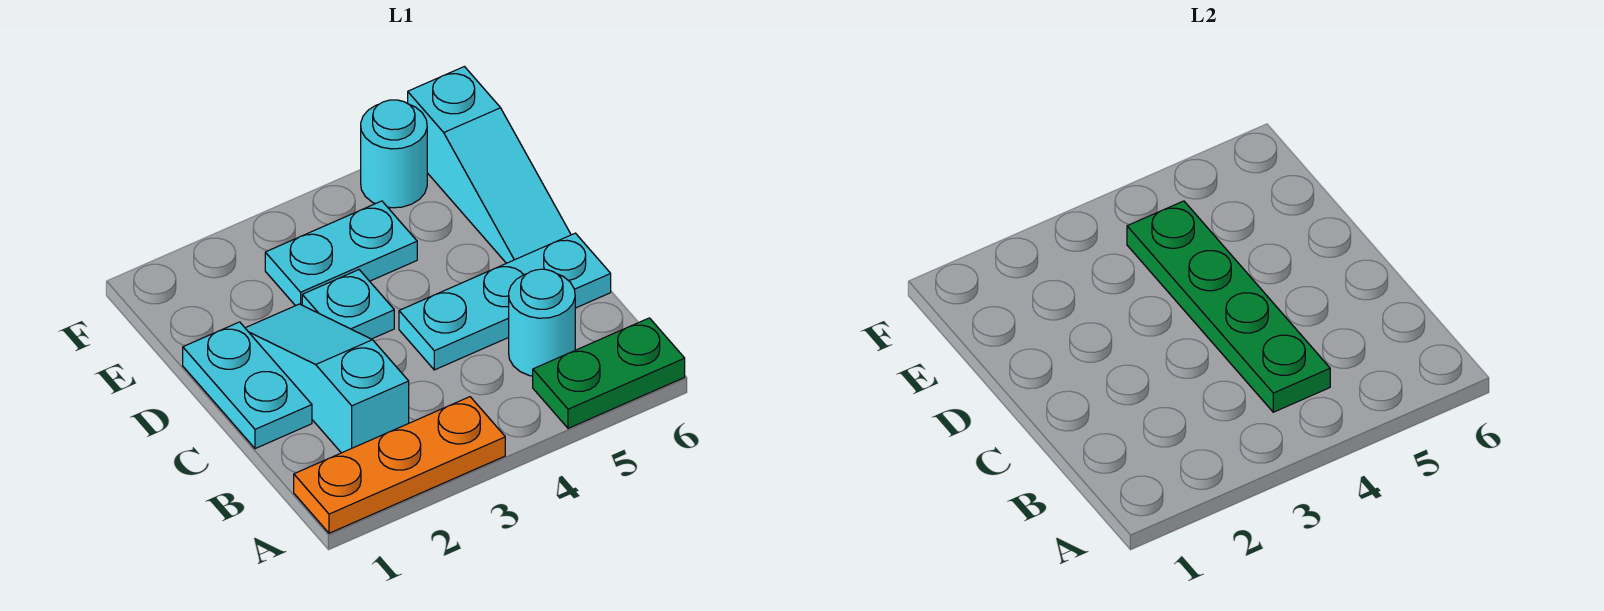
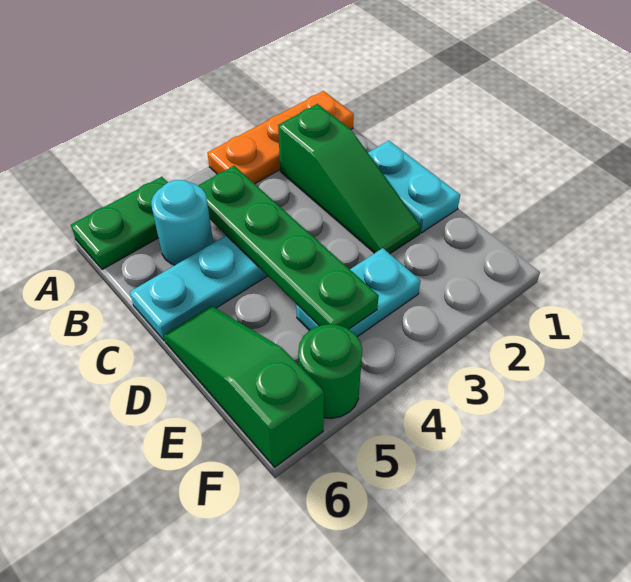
cyan 1x3 slope [245,304,409,453] -> green 1x3 slope [278,104,421,254]
cyan 1x1 plate [302,270,394,339] -> none
cyan 1x3 slope [408,67,571,263] -> green 1x3 slope [164,306,324,467]
cyan 1x1 round brick [361,100,427,208] -> green 1x1 round brick [298,324,362,419]

